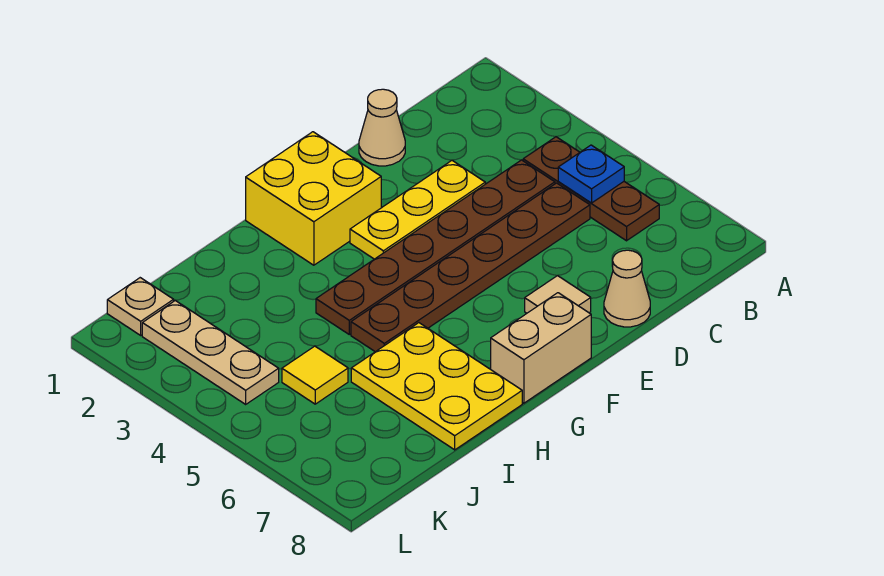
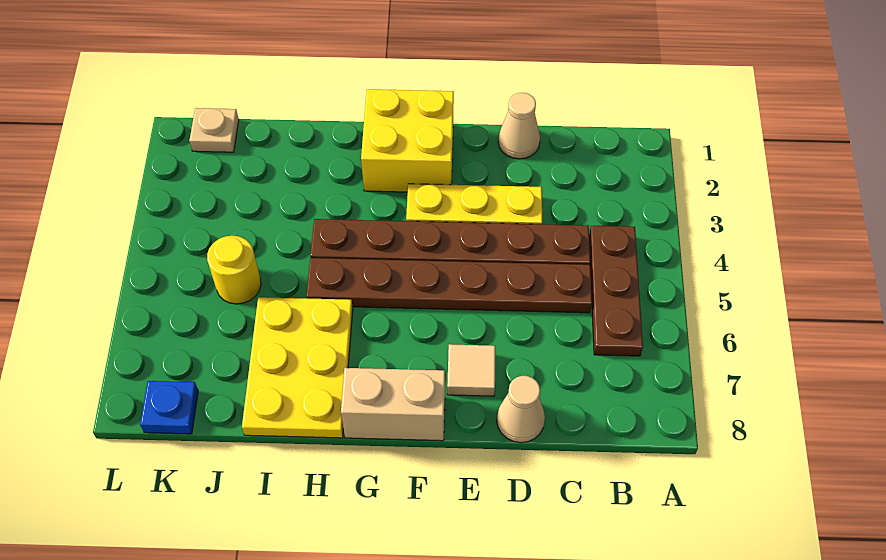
blue 1x1 plate [558,145,624,203] -> blue 1x1 plate moved to [140,381,198,434]
yellow 1x1 tile [282,346,348,404] -> yellow 1x1 round brick [207,236,261,304]
tan 1x3 plate [142,301,279,404] -> none

